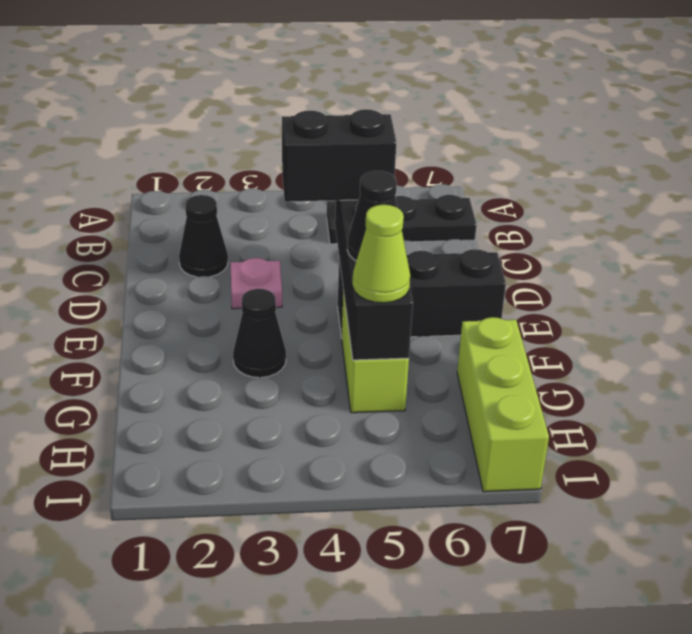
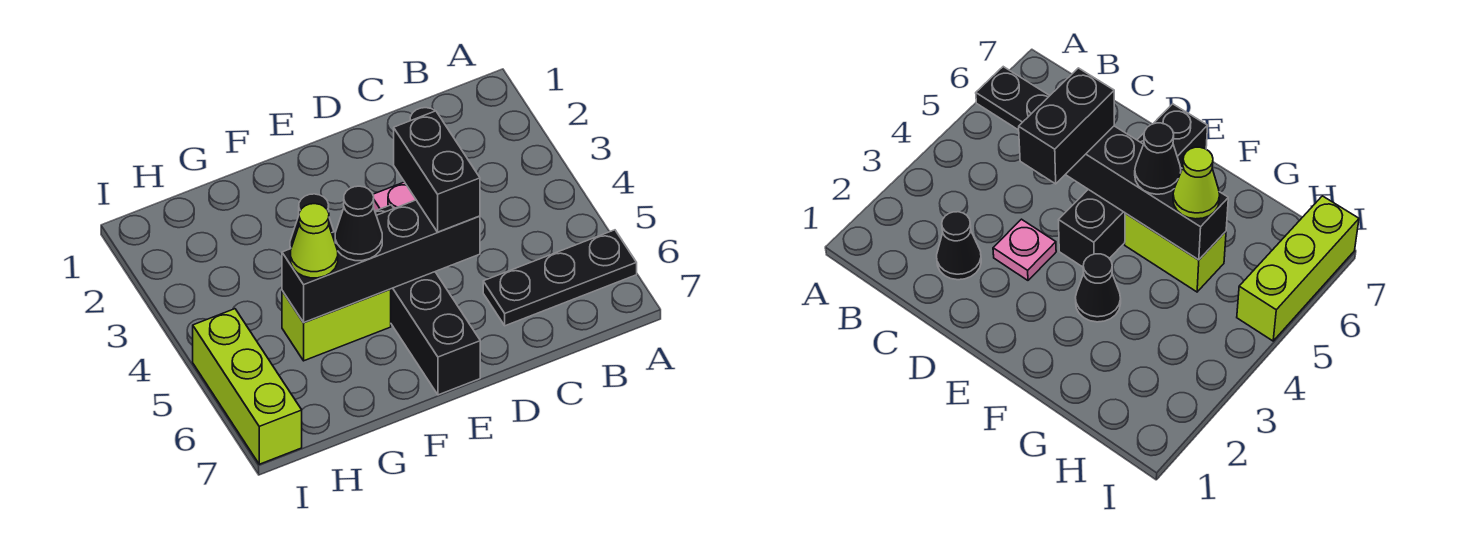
black 1x3 plate [327,195,477,244] -> black 1x3 plate turned to [483,230,637,326]
black 1x3 brick [338,249,506,338] -> black 1x4 brick [375,205,480,395]
lime 1x3 brick [457,317,549,492] -> lime 1x3 brick turned to [193,309,302,464]

